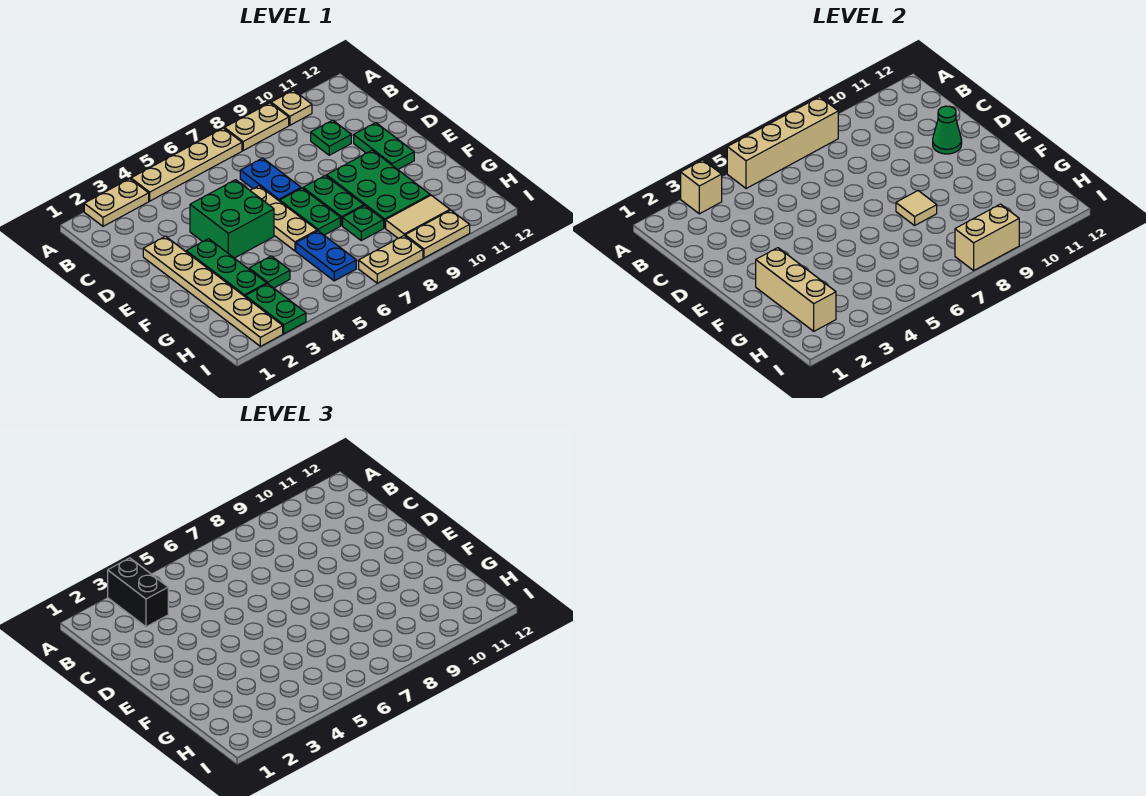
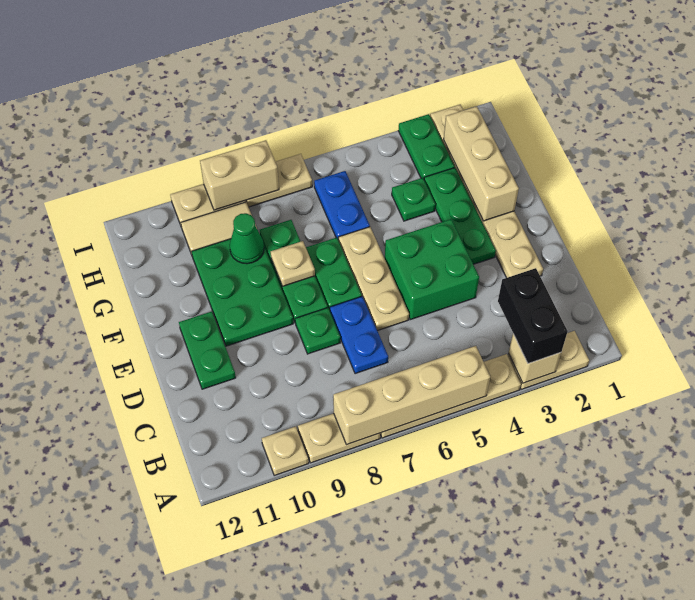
green 1x1 plate [311,120,351,155] -> green 1x1 plate moved to [295,308,340,354]
green 1x1 cone [933,106,962,154] -> green 1x1 cone moved to [230,213,264,264]
tan 1x1 tile [896,191,937,225] -> tan 1x1 plate [271,241,315,286]

